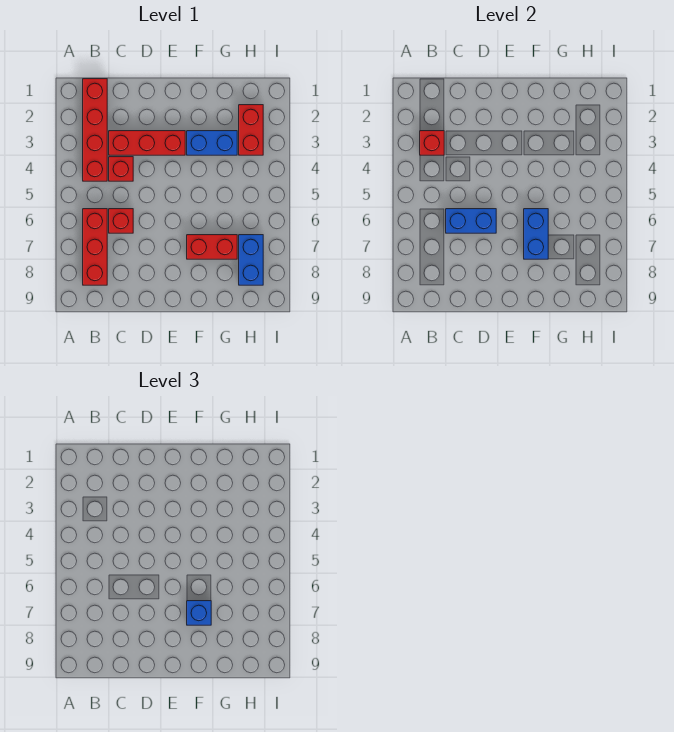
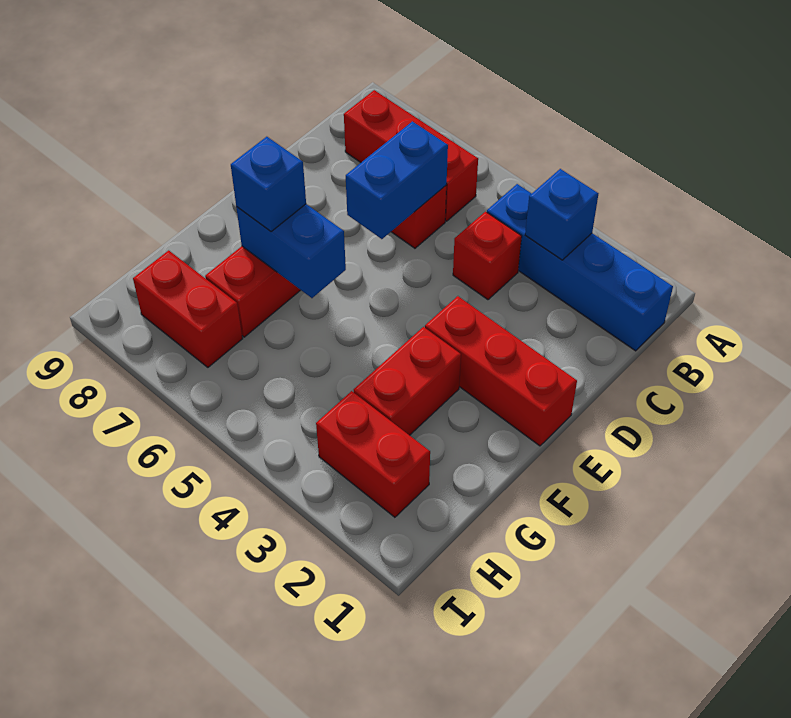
red 1x4 brick [83,79,107,181] -> blue 1x4 brick [487,184,673,351]
red 1x1 brick [420,131,444,155] -> blue 1x1 brick [525,169,598,260]
red 1x3 brick [109,131,185,155] -> red 1x3 brick turned to [425,296,577,446]
blue 1x2 brick [187,131,237,155] -> red 1x2 brick [354,327,461,435]
blue 1x2 brick [239,235,263,285] -> red 1x2 brick [133,250,242,367]

